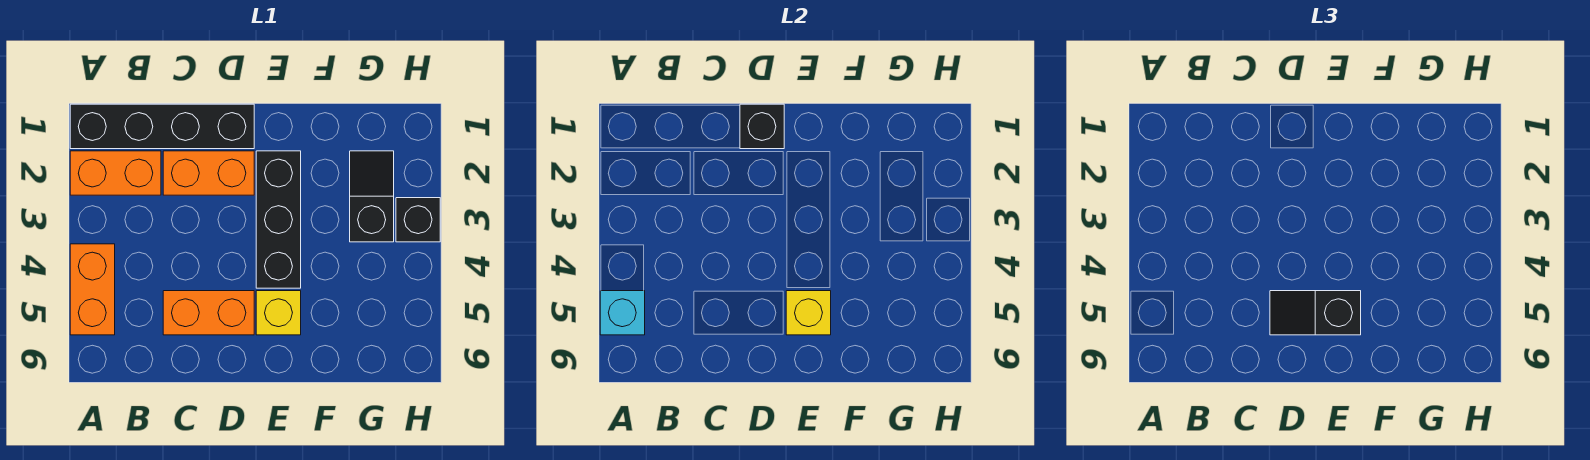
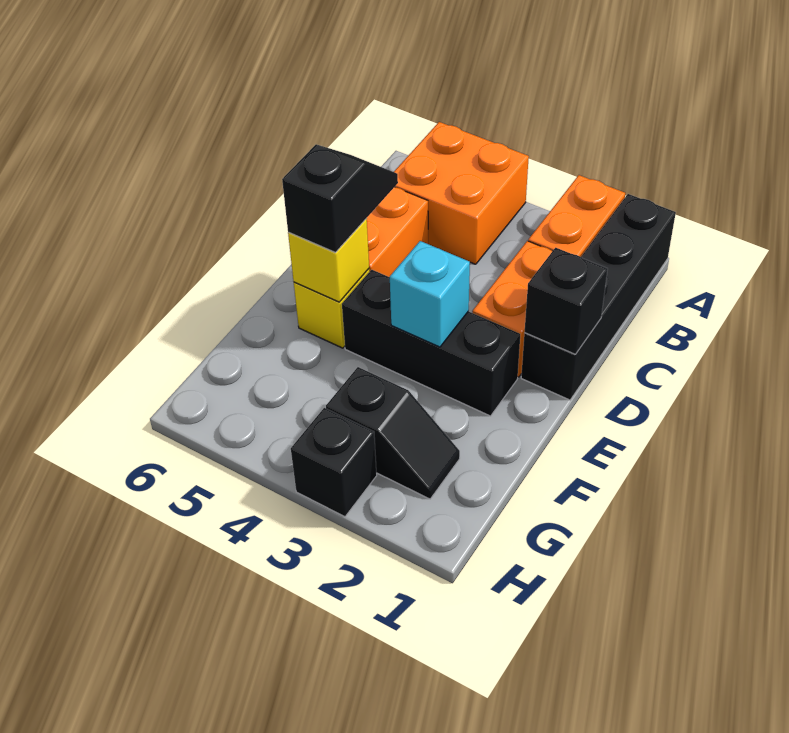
orange 1x2 brick [70,244,115,335] -> orange 2x2 brick [394,122,529,264]
cyan 1x1 brick [600,291,645,335] -> cyan 1x1 brick moved to [390,241,470,347]

